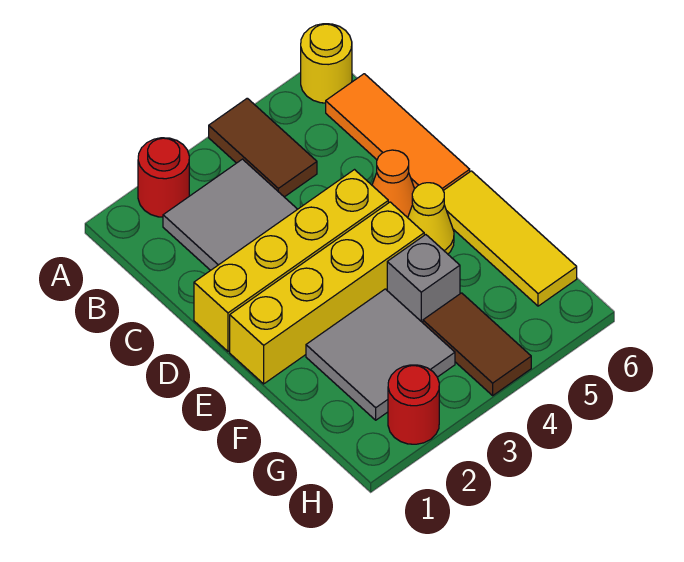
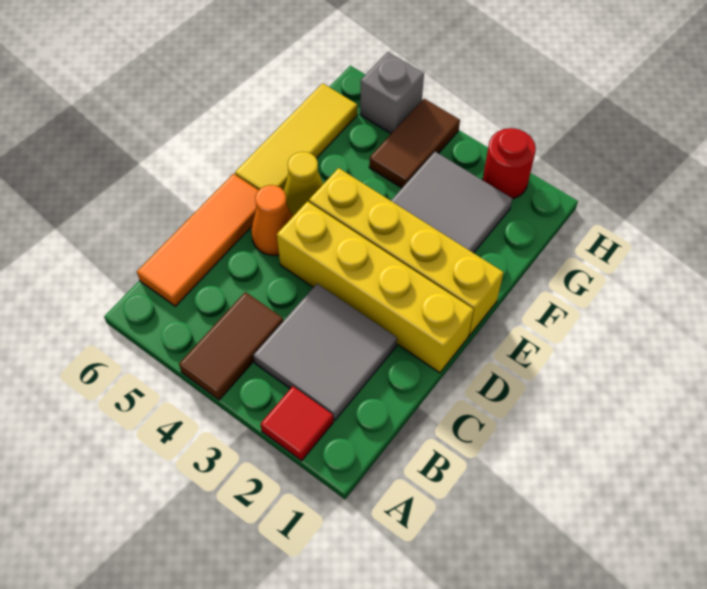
red 1x1 round brick [138,138,189,217] -> red 1x1 tile [260,386,333,461]
yellow 1x1 round brick [301,24,352,103] -> none
grey 1x1 brick [387,235,460,323] -> grey 1x1 brick moved to [360,52,424,134]

